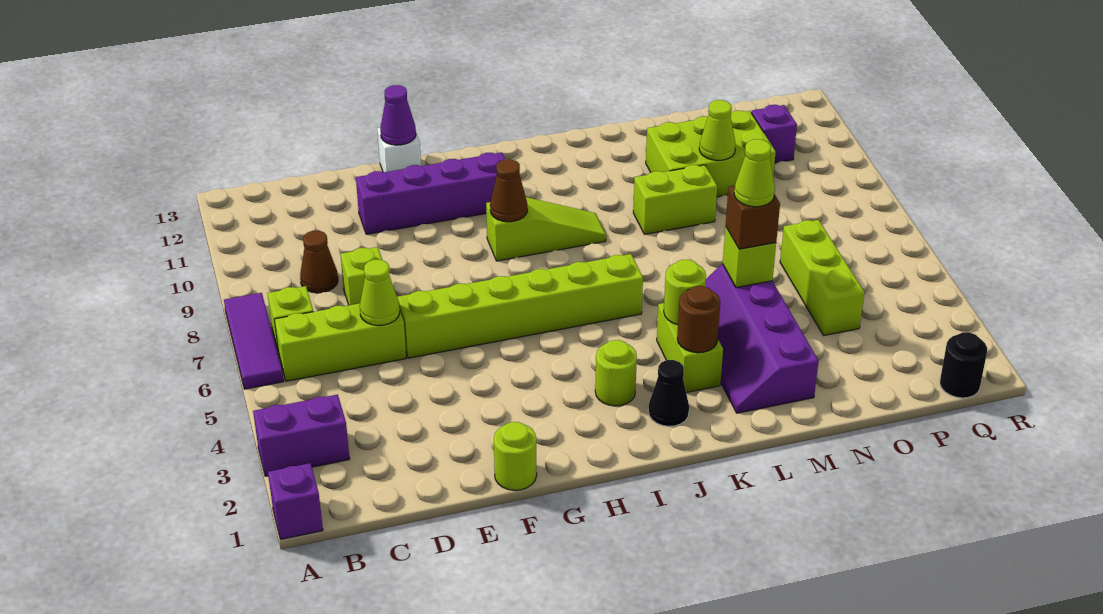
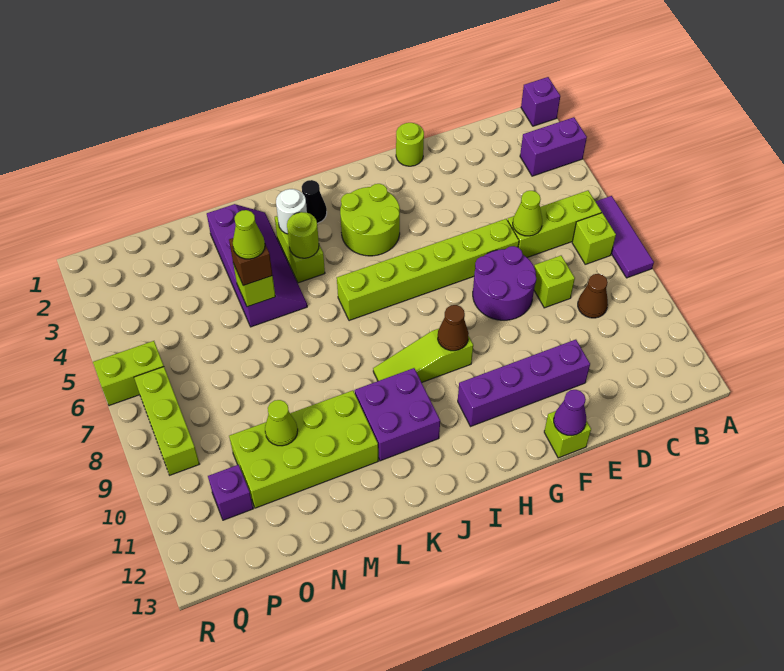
none -> purple 2x2 round brick [473,246,536,320]
white 1x1 brick [377,128,421,172] -> lime 1x1 brick [544,411,591,458]
lime 1x1 round brick [595,340,637,406] -> lime 2x2 round brick [340,184,400,256]
none -> purple 2x2 brick [355,368,440,461]
brown 1x1 round brick [677,286,720,353] -> white 1x1 round brick [276,189,307,234]
lime 1x2 brick [633,165,717,234] -> lime 1x2 brick moved to [93,341,164,406]
lime 2x3 brick [646,111,776,197] -> lime 2x4 brick [229,391,378,508]
lime 1x3 brick [780,220,864,336] -> lime 1x3 brick moved to [134,367,199,475]
black 1x1 round brick [940,332,987,398] -> none

